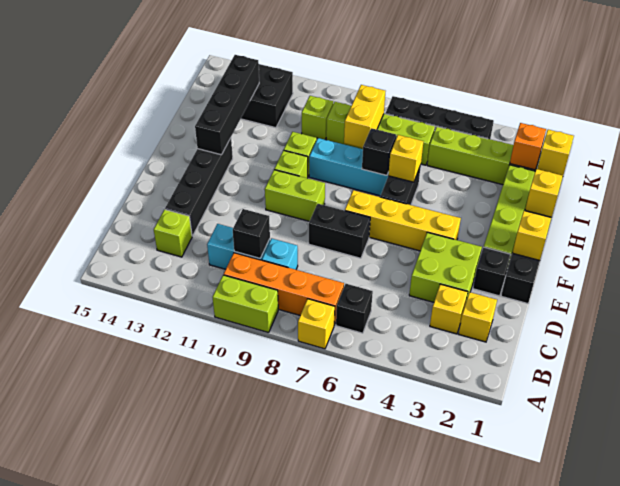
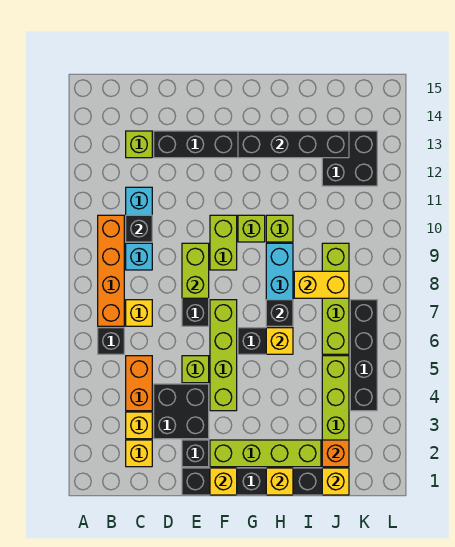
yellow 1x1 brick [298,299,335,349] -> yellow 1x1 brick moved to [126,300,152,326]
lime 1x2 brick [213,275,278,333] -> lime 1x2 brick moved to [182,243,209,298]
none -> orange 1x2 brick [126,356,152,411]
lime 2x2 brick [409,232,482,302] -> black 2x2 brick [154,384,209,439]
yellow 1x4 brick [345,190,461,251] -> lime 1x4 brick [210,300,237,411]
lime 1x1 brick [302,96,333,140] -> lime 1x1 brick moved to [182,356,209,383]

